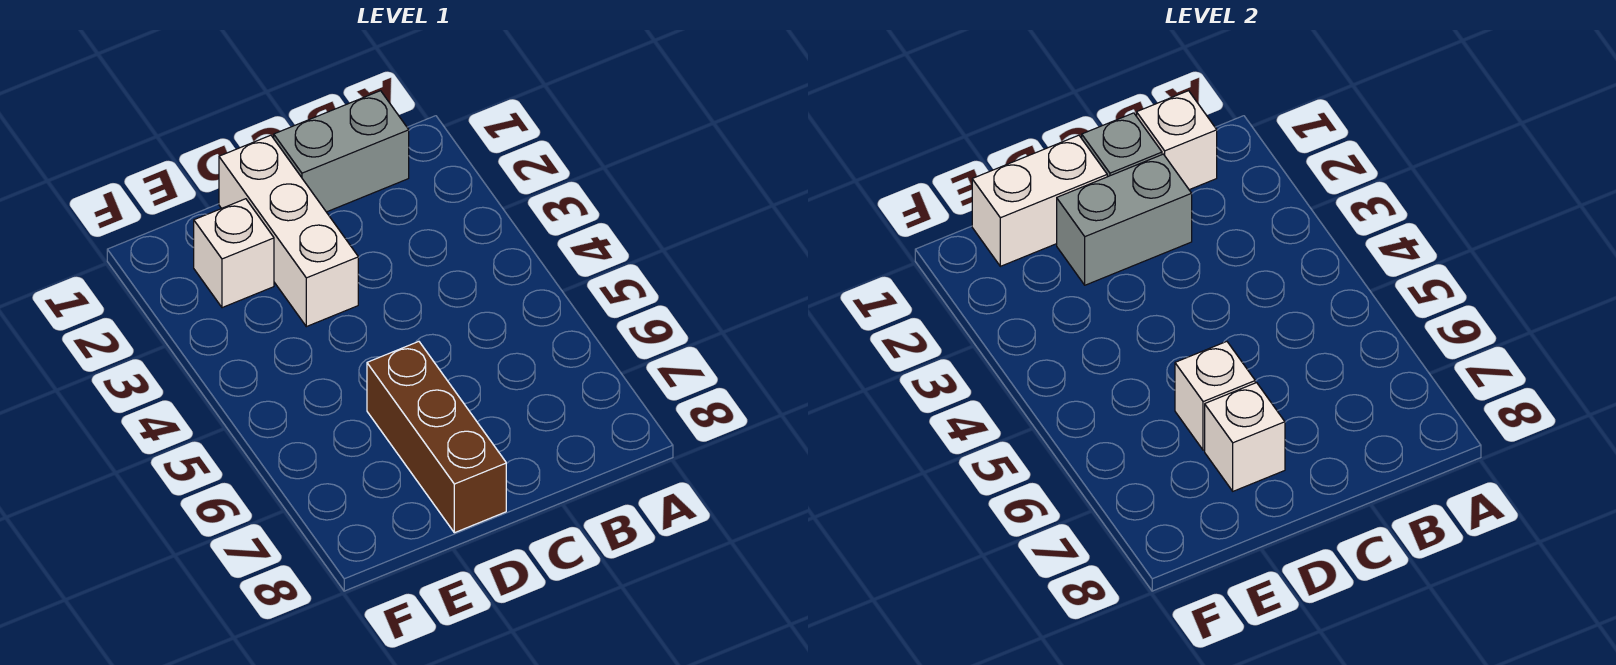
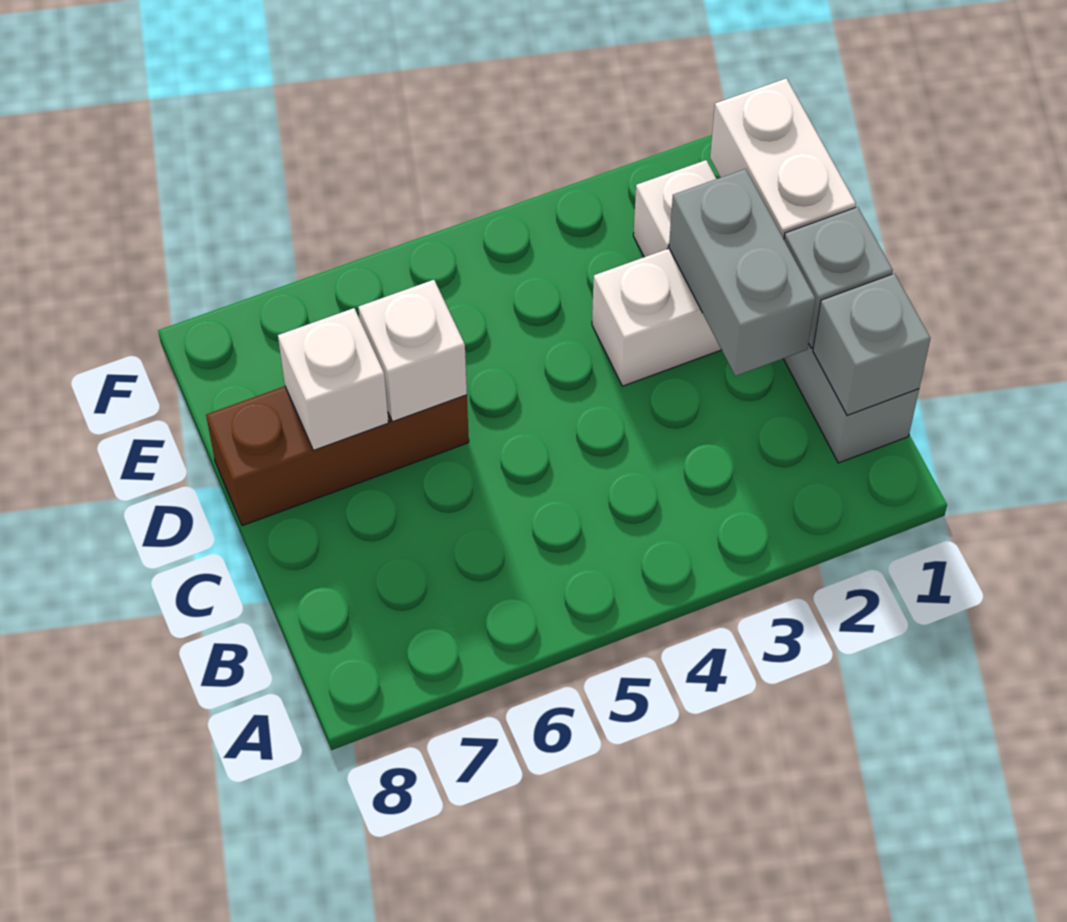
white 1x1 brick [1137,91,1217,190] -> grey 1x1 brick [813,273,930,415]

